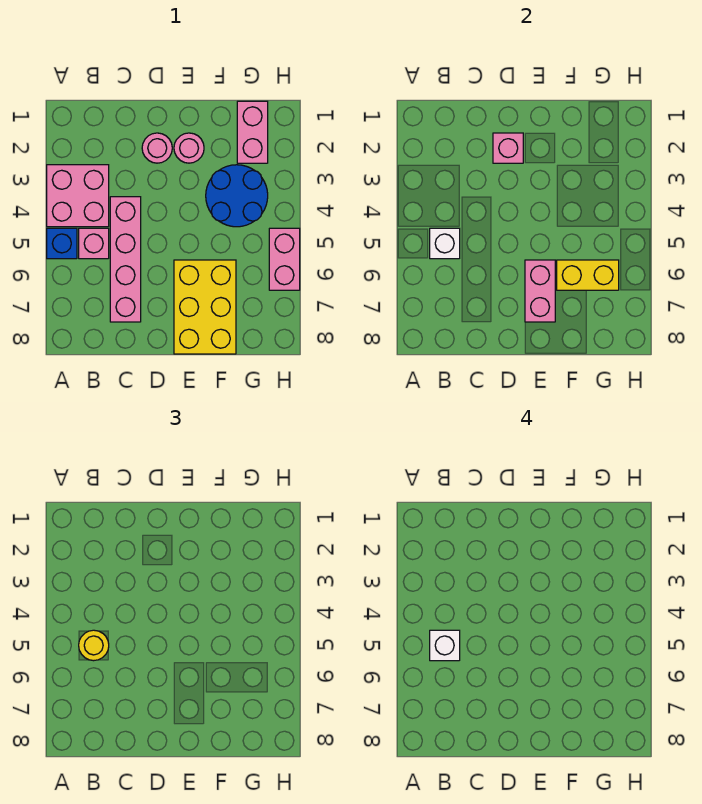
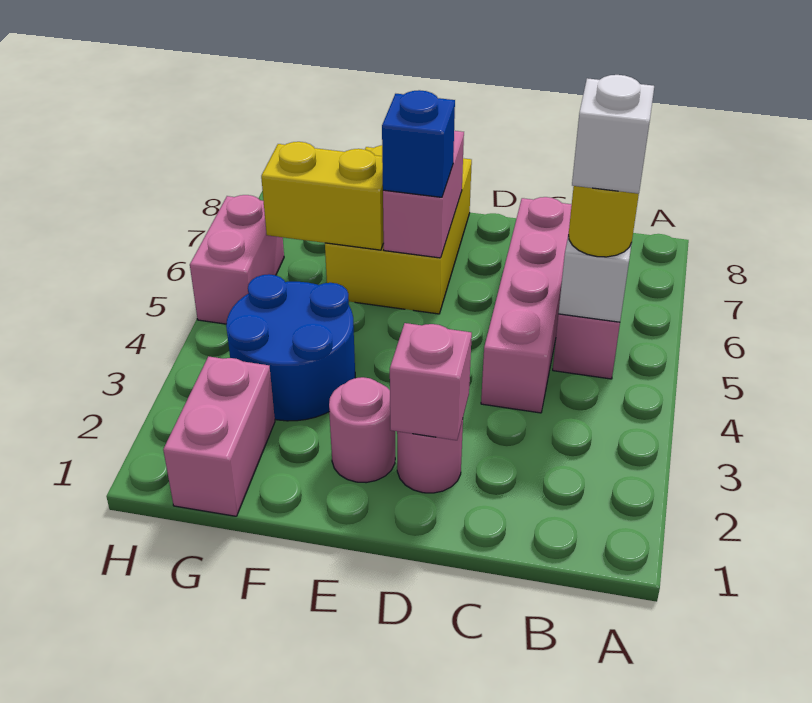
pink 2x2 brick [47,165,109,227] -> none
blue 1x1 brick [47,228,77,259] -> blue 1x1 brick moved to [382,90,455,197]

